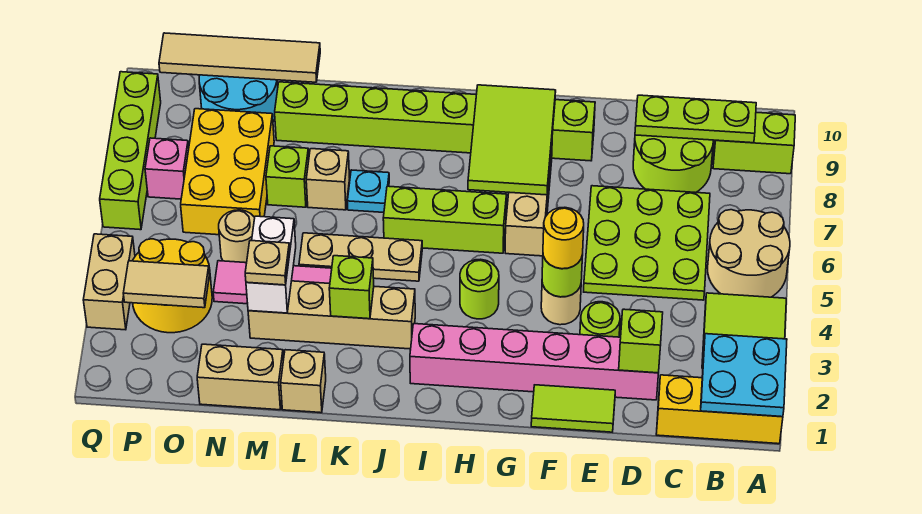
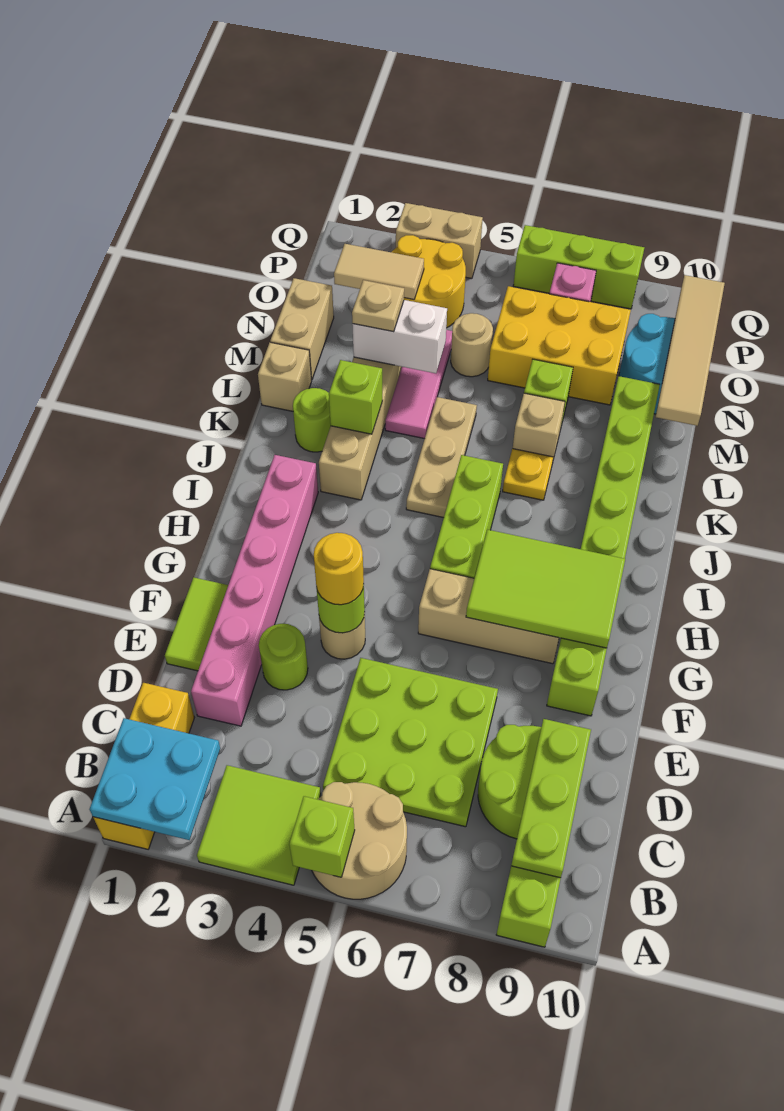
lime 1x1 brick [619,309,663,373] -> lime 1x1 brick moved to [289,796,355,877]
lime 1x1 round brick [460,259,499,319] -> lime 1x1 round brick moved to [293,388,331,452]
cyan 1x1 plate [347,170,389,212] -> yellow 1x1 plate [503,449,553,500]
tan 1x2 tile [123,261,209,308] -> tan 1x2 tile turned to [334,244,424,300]
lime 1x4 brick [100,72,161,230] -> lime 1x3 brick [513,225,644,309]

